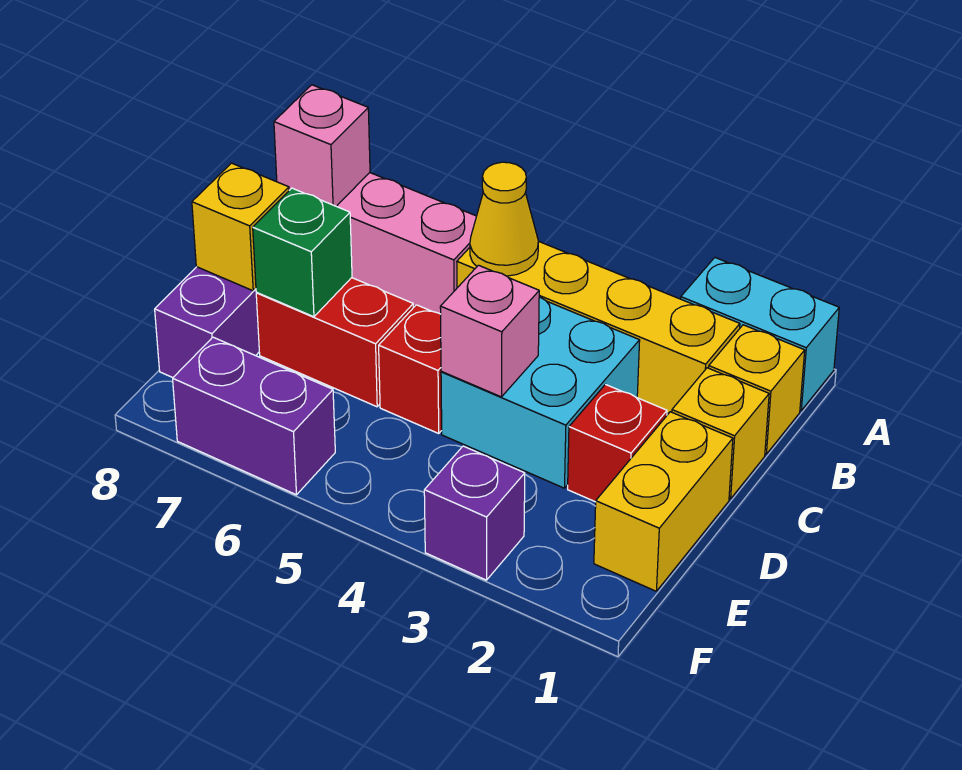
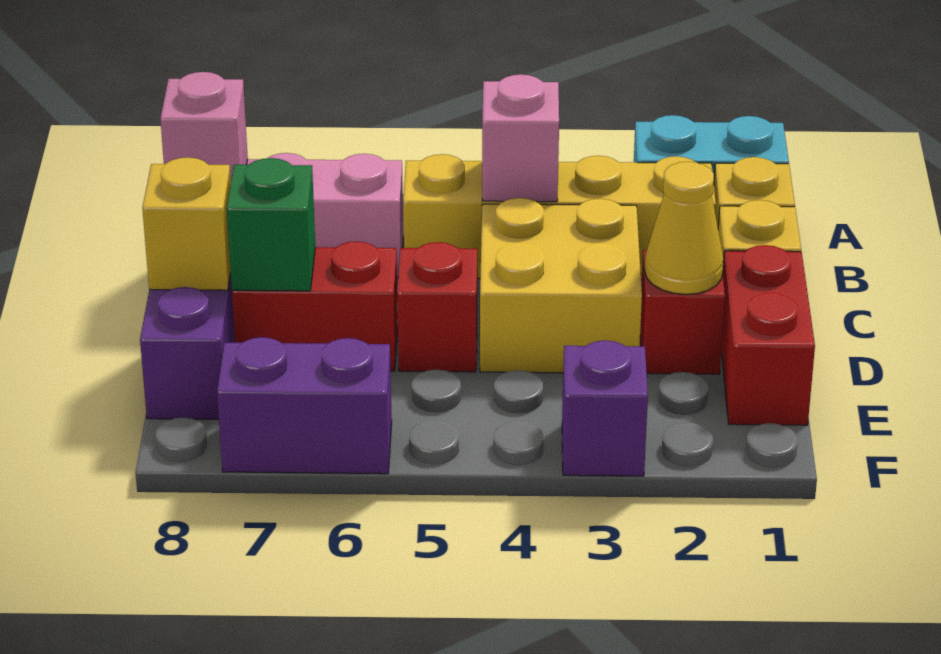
yellow 1x1 cone [470,162,538,276] -> yellow 1x1 cone moved to [645,162,724,294]
cyan 2x2 brick [441,297,640,488] -> yellow 2x2 brick [480,198,642,373]
yellow 1x2 brick [594,412,733,591] -> red 1x2 brick [721,245,815,425]
pink 1x1 brick [440,265,539,397] -> pink 1x1 brick moved to [482,74,559,202]

